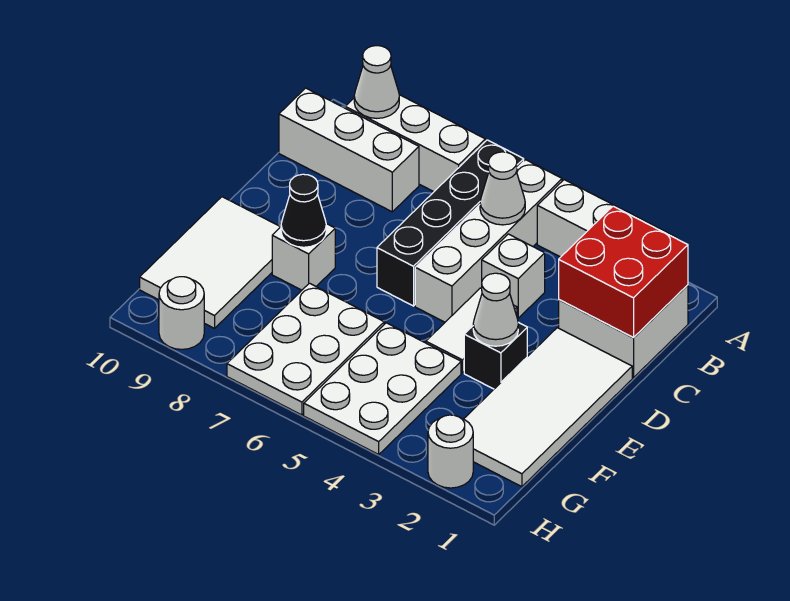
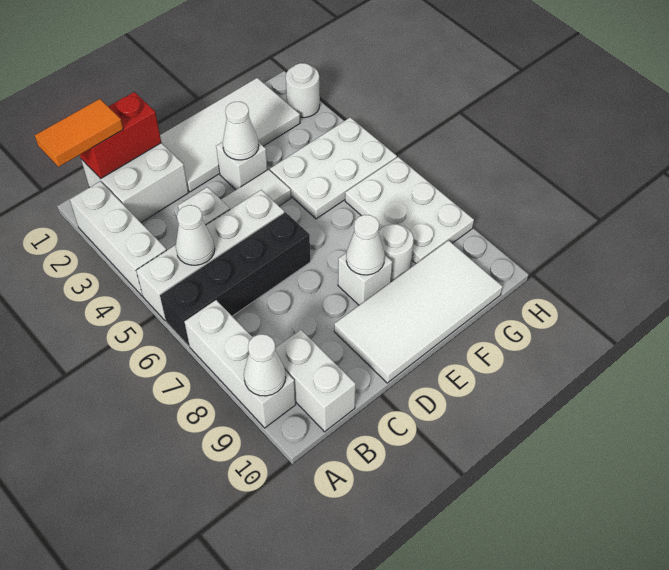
none -> orange 1x2 tile [35,99,123,167]
red 2x2 brick [559,206,688,338] -> red 1x2 brick [80,92,161,179]
white 1x3 brick [279,88,419,212] -> white 1x2 brick [275,330,356,432]
black 1x1 brick [464,322,527,389] -> white 1x1 brick [216,142,267,190]
black 1x1 cone [281,174,326,247] -> white 1x1 cone [346,215,385,275]
white 2x3 tile [140,197,280,328] -> white 2x4 tile [334,240,502,383]
white 2x3 plate [227,283,384,415] -> white 2x3 plate turned to [345,157,474,264]
white 1x1 round brick [159,277,204,349] -> white 1x1 round brick moved to [379,224,414,281]

